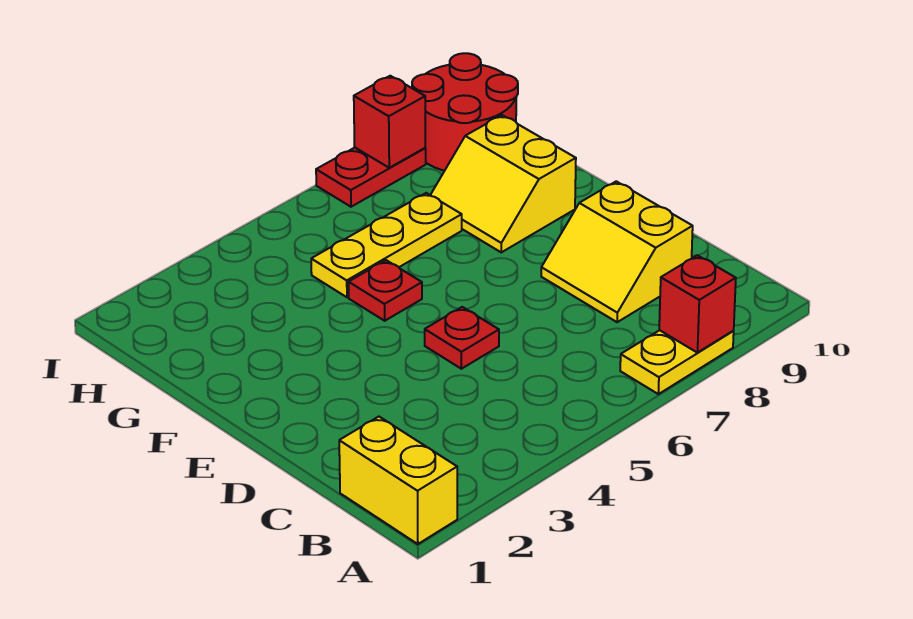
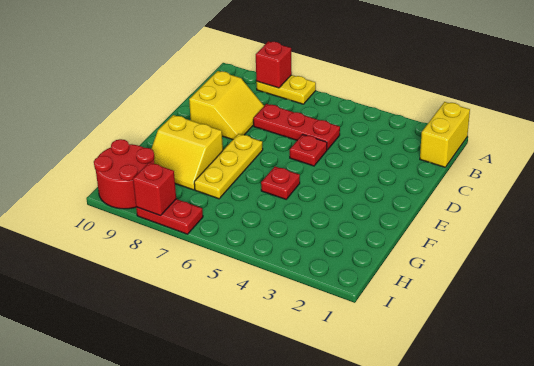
none -> red 1x3 plate [253,104,340,150]
yellow 2x2 slope [431,115,576,252] -> yellow 2x2 slope turned to [151,115,223,190]
yellow 1x3 plate [311,193,462,297] -> yellow 1x3 plate turned to [194,134,263,199]

